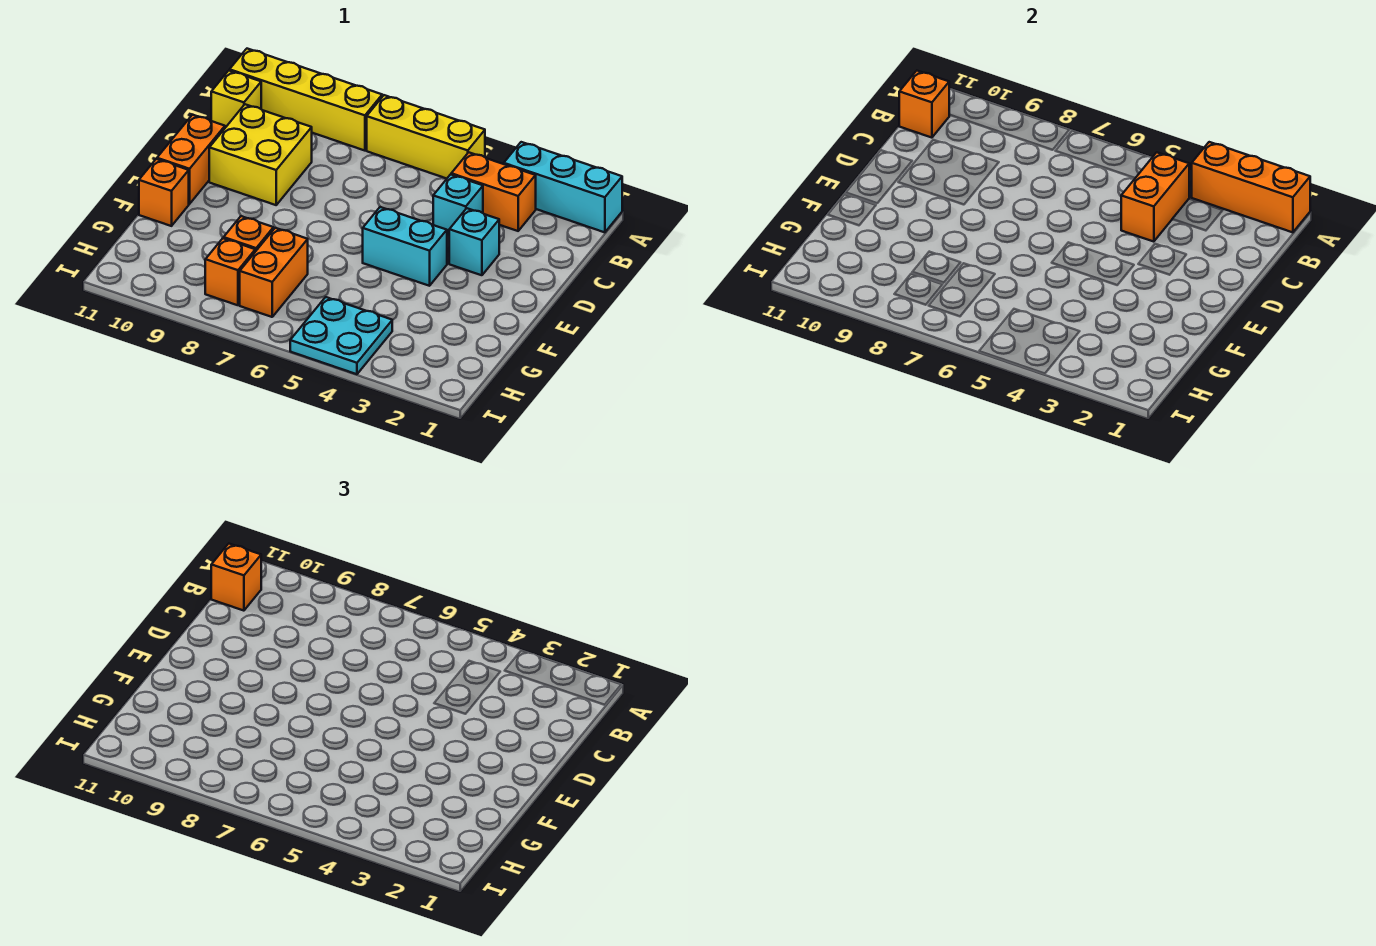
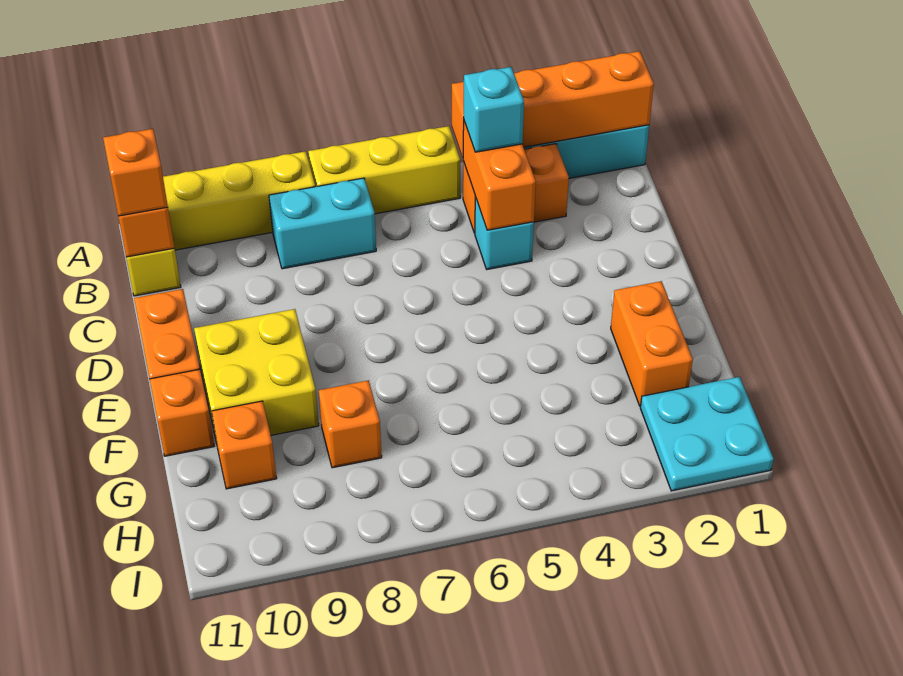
orange 1x3 brick [1192,142,1310,232] -> orange 1x4 brick [452,51,654,157]
yellow 2x2 brick [209,104,312,205] -> yellow 2x2 brick moved to [194,309,319,439]
cyan 1x1 brick [449,208,499,275] -> cyan 1x1 brick moved to [464,67,524,152]
cyan 1x2 brick [363,207,447,286] -> cyan 1x2 brick moved to [269,178,376,269]
orange 1x2 brick [240,228,308,317] -> orange 1x2 brick moved to [611,281,693,406]
cyan 2x2 plate [290,297,392,374] -> cyan 2x2 plate moved to [640,377,774,491]
orange 1x1 brick [205,238,255,305] -> orange 1x1 brick moved to [212,401,277,489]

